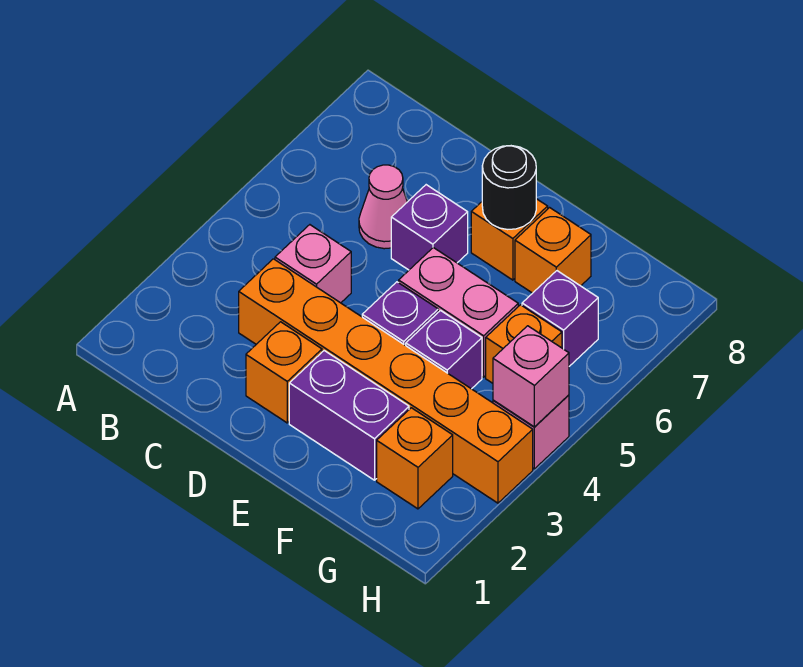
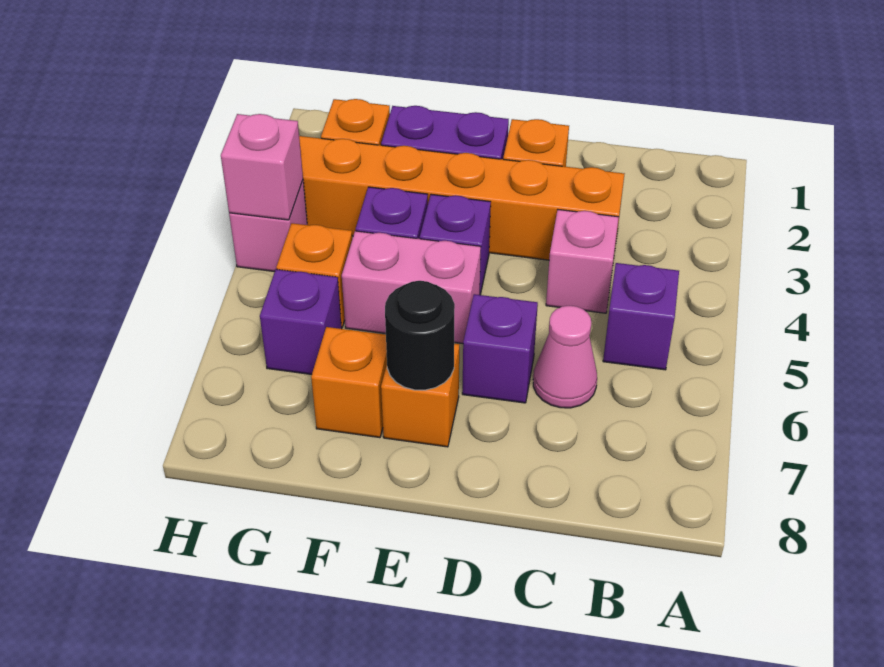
none -> purple 1x1 brick [603,263,679,370]

